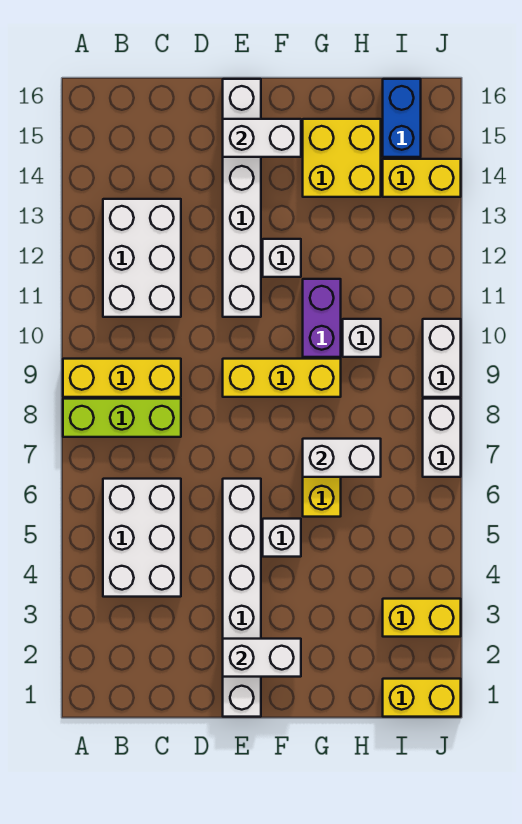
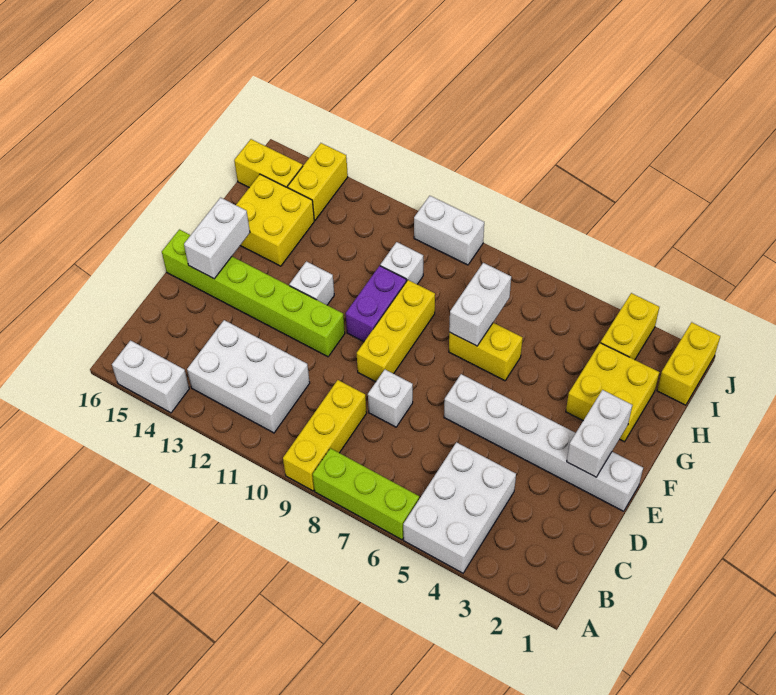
lime 1x3 brick [63,399,181,437] -> lime 1x3 brick turned to [313,448,419,540]
white 2x3 brick [103,479,181,597] -> white 2x3 brick turned to [403,442,516,573]
white 1x6 brick [223,79,261,317] -> lime 1x6 brick [162,229,345,357]
white 1x1 brick [263,519,301,557] -> white 1x1 brick moved to [368,370,413,427]
none -> yellow 2x2 brick [566,343,659,442]
purple 1x2 brick [303,279,341,357] -> purple 1x2 brick turned to [346,266,407,342]
blue 1x2 brick [383,79,421,157] -> yellow 1x2 brick [234,139,303,188]
white 1x2 brick [423,399,461,477] -> white 1x2 brick moved to [112,341,189,413]

